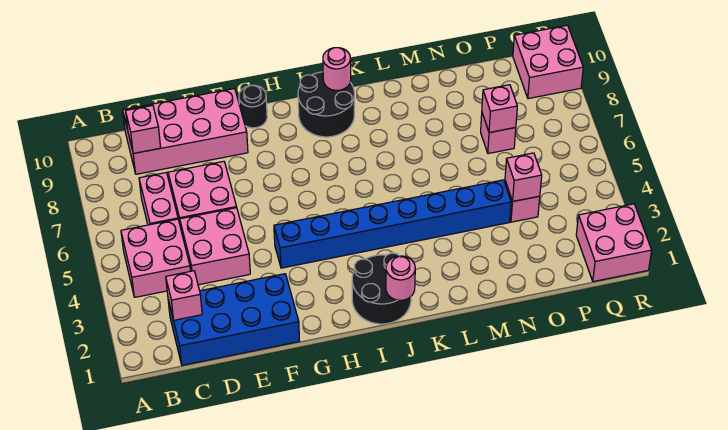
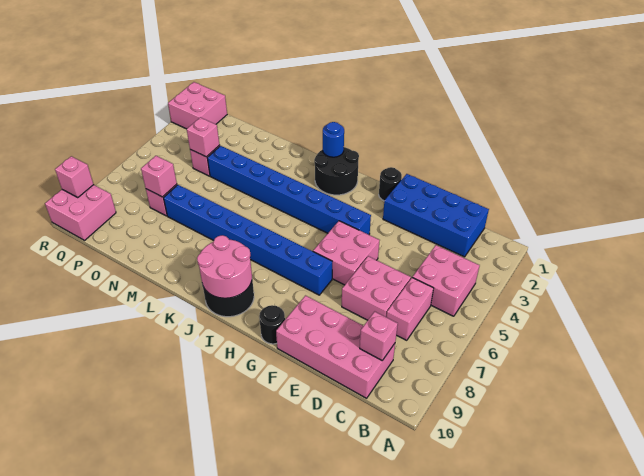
pink 1x1 brick [166,271,202,320] -> pink 1x1 brick moved to [55,156,94,197]
pink 2x2 brick [180,208,250,285] -> pink 2x2 brick moved to [313,221,380,285]
none -> black 1x1 round brick [379,167,402,201]
none -> blue 1x8 brick [164,185,332,295]
pink 1x1 round brick [386,256,415,300] -> blue 1x1 round brick [323,122,344,157]
pink 1x1 round brick [323,48,351,90] -> pink 2x2 round brick [197,235,252,298]

